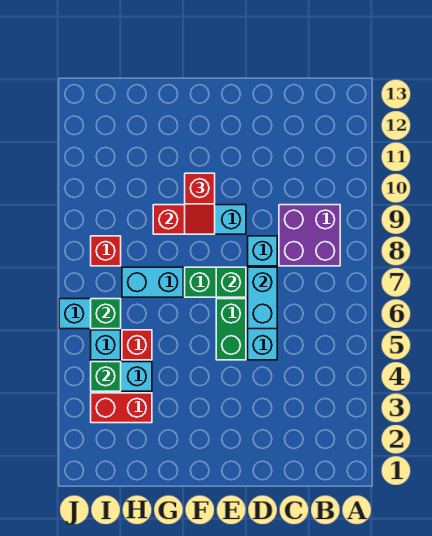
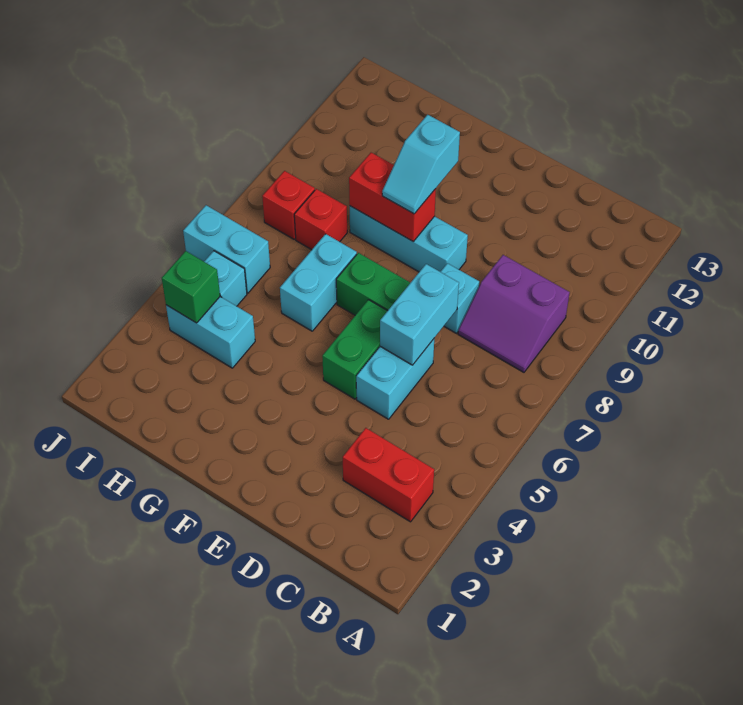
purple 2x2 brick [279,205,340,266] -> purple 2x2 slope [458,255,570,372]
green 1x1 brick [216,267,246,297] -> none
red 1x2 slope [185,173,215,234] -> cyan 1x2 slope [382,115,460,214]
cyan 1x2 brick [122,267,183,297] -> cyan 1x2 brick turned to [280,234,357,331]
red 1x2 brick [91,393,152,423] -> red 1x2 brick moved to [343,428,434,522]
red 1x1 brick [122,330,152,360] -> red 1x1 brick moved to [294,189,347,250]
green 1x1 brick [91,299,121,329] -> none

